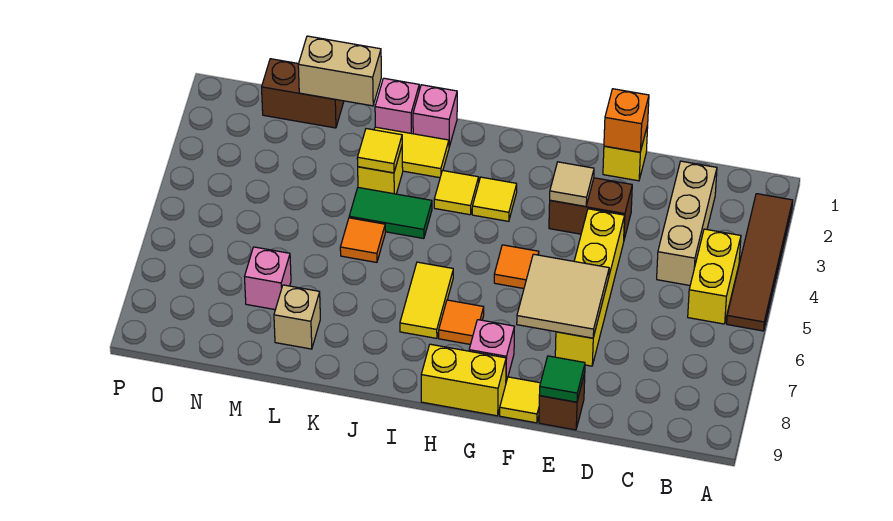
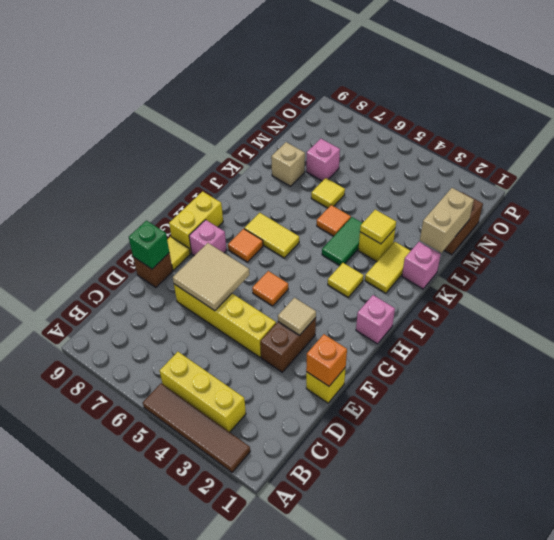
yellow 1x2 brick [688,229,741,324] -> yellow 1x3 brick [159,352,246,432]
tan 1x3 brick [657,161,717,285] -> none
green 1x1 tile [539,356,585,402] -> green 1x1 brick [129,221,169,269]
yellow 1x1 tile [472,177,517,221] -> yellow 1x1 tile moved to [311,178,345,208]
pink 1x1 brick [413,85,457,147] -> pink 1x1 brick moved to [356,295,395,344]

